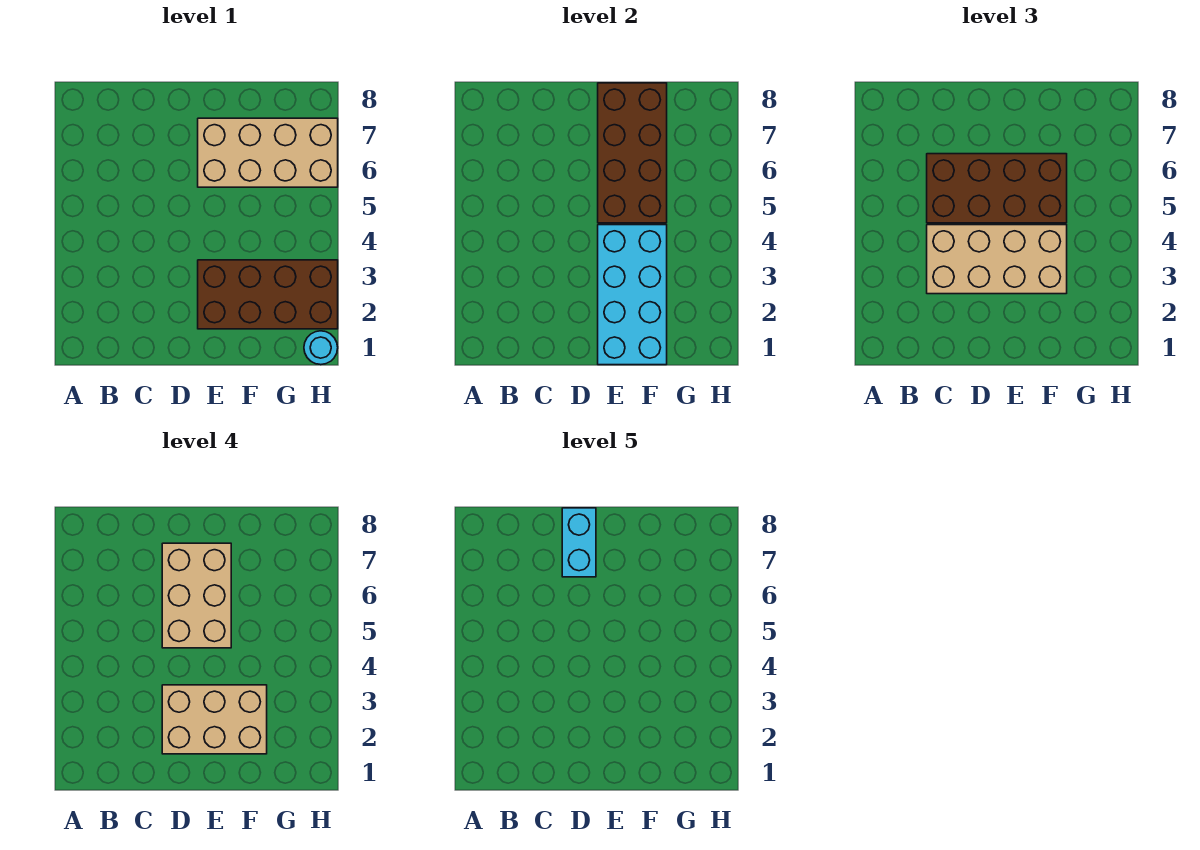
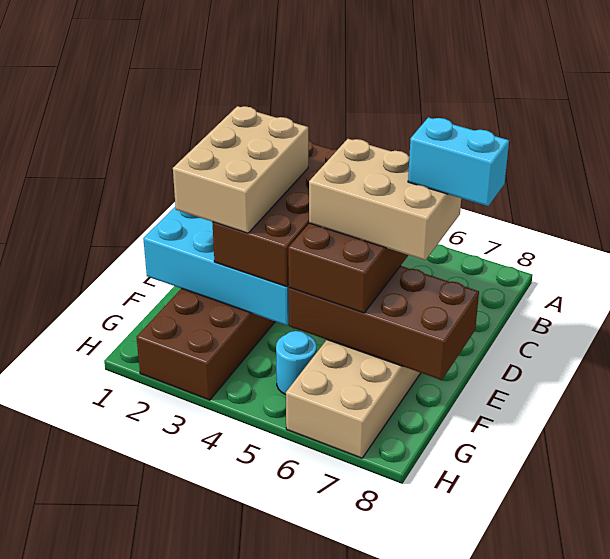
tan 2x4 brick [927,225,1067,294] -> brown 2x4 brick [212,140,338,287]
cyan 1x1 round brick [304,331,338,365] -> cyan 1x1 round brick moved to [276,331,316,395]

